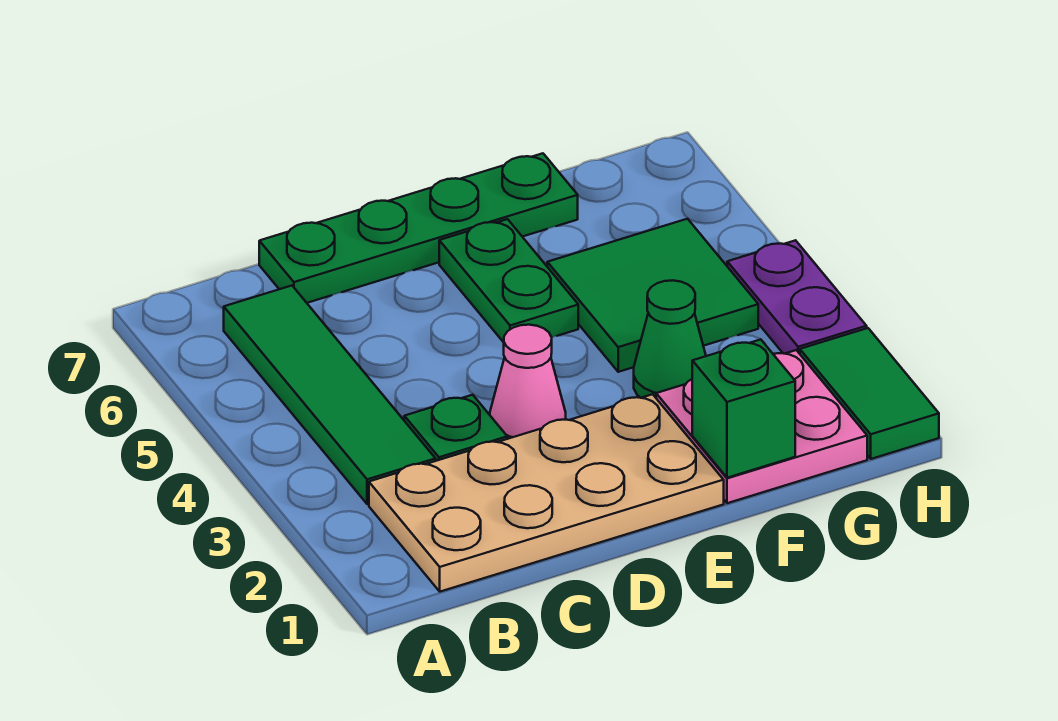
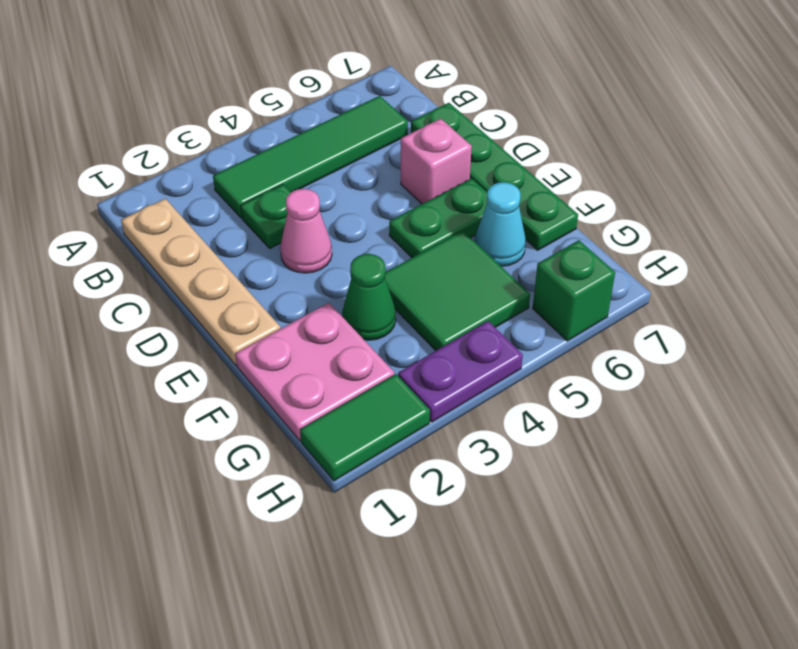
tan 2x4 plate [369,394,724,592] -> tan 1x4 plate [121,199,280,365]
none -> pink 1x1 brick [401,119,472,204]
green 1x1 brick [692,339,795,478] -> green 1x1 brick moved to [533,240,615,341]
none -> cyan 1x1 cone [475,182,526,266]

